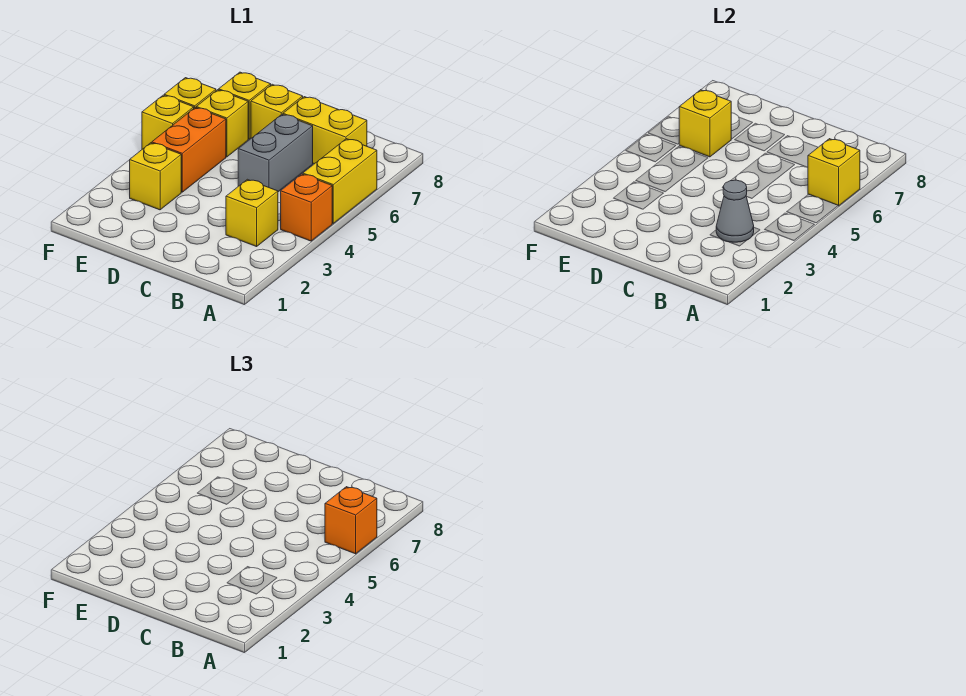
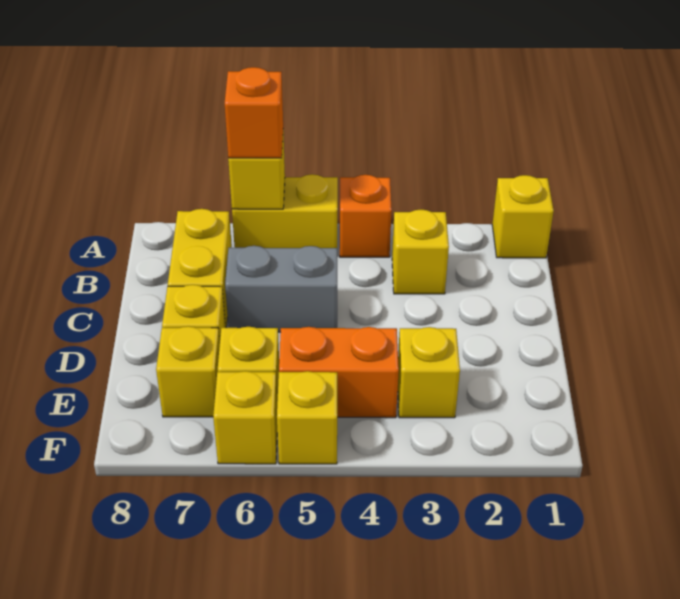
grey 1x1 cone [716,180,754,242] -> none
yellow 1x1 brick [679,90,732,157] -> yellow 1x1 brick moved to [492,175,554,258]

